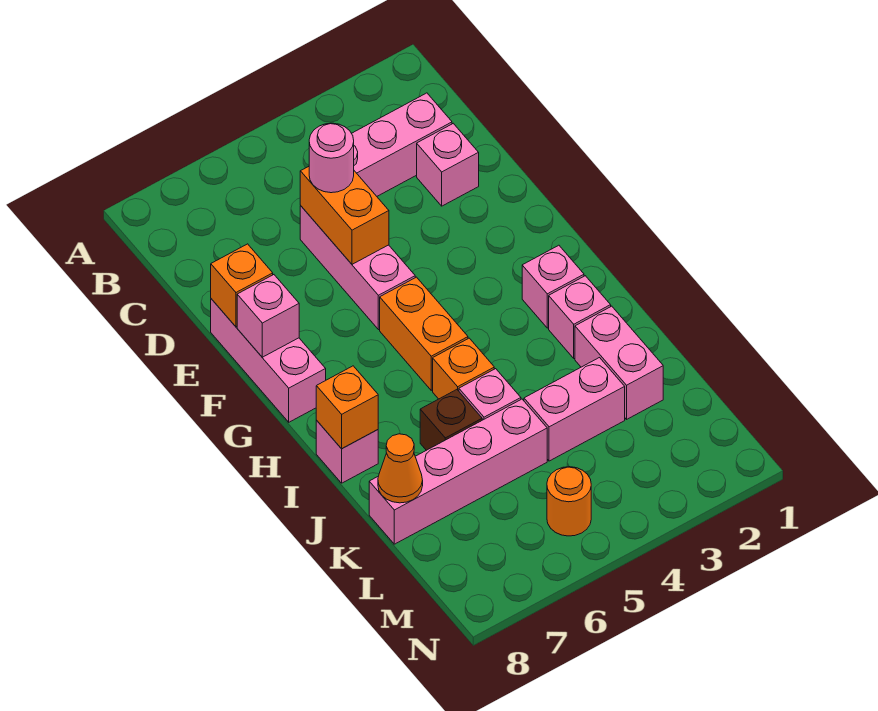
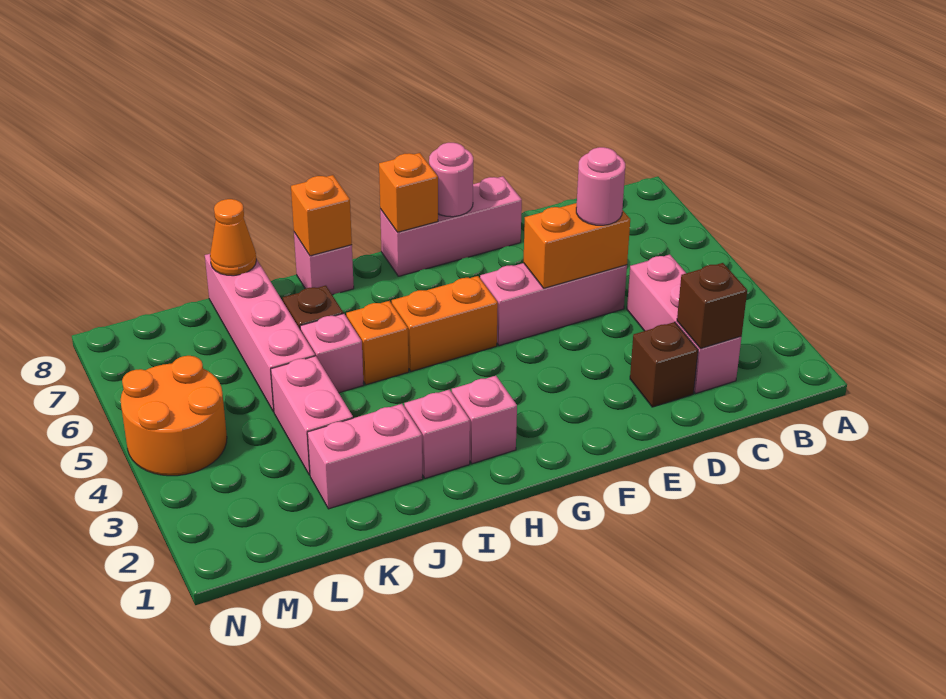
none -> brown 1x1 brick [677,263,747,349]
pink 1x1 brick [417,123,479,206] -> brown 1x1 brick [630,322,698,407]
orange 1x1 brick [211,244,273,327] -> orange 1x1 brick moved to [379,153,438,232]
pink 1x1 brick [237,275,299,357] -> pink 1x1 round brick [429,143,473,217]
orange 1x1 round brick [547,467,591,536] -> orange 2x2 round brick [121,356,227,476]

